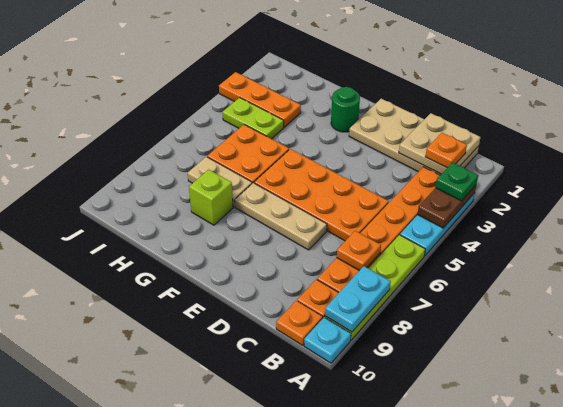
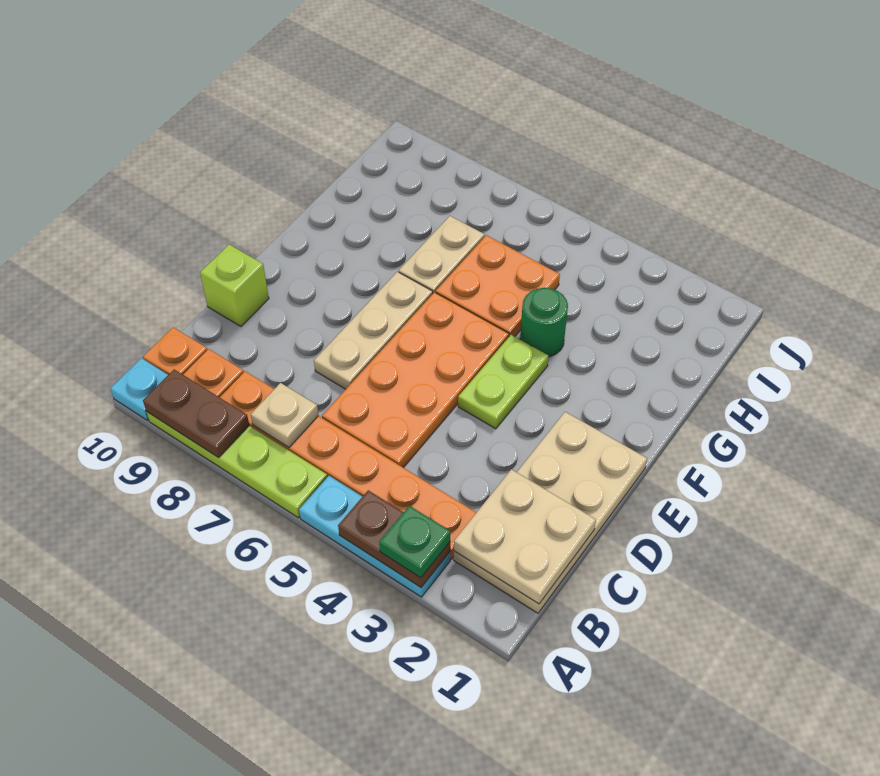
cyan 1x2 plate [325,266,391,332] -> brown 1x2 plate [143,369,249,458]
orange 1x1 plate [425,133,467,168] -> none
orange 1x1 plate [337,231,381,271] -> tan 1x1 plate [251,383,318,447]
green 1x1 round brick [331,87,360,132] -> green 1x1 round brick moved to [520,288,568,357]
lime 1x1 brick [189,169,233,225] -> lime 1x1 brick moved to [200,245,269,326]
orange 1x3 plate [219,72,301,127] -> none
lime 1x2 plate [222,98,284,139] -> lime 1x2 plate moved to [458,335,548,429]

